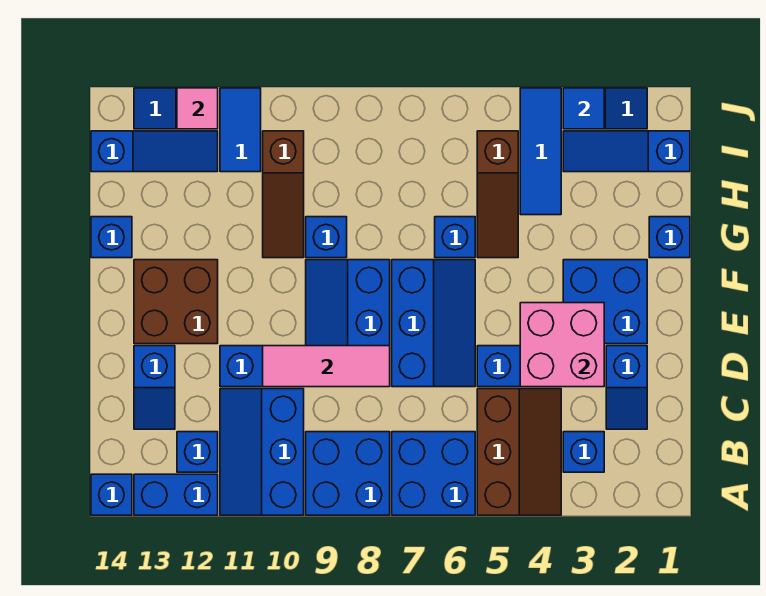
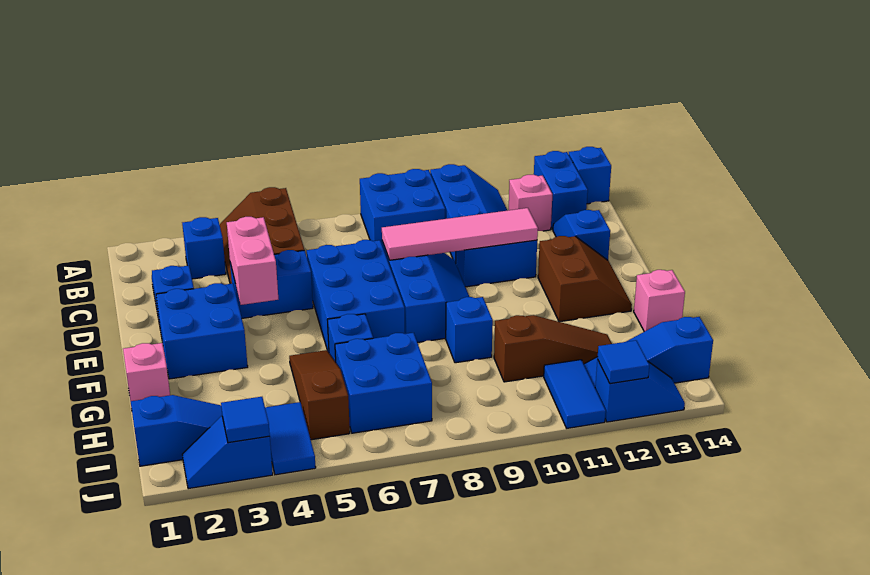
blue 2x2 brick [392,432,475,515] -> blue 2x2 brick moved to [335,333,432,433]
blue 1x2 brick [134,474,218,515] -> blue 1x2 brick turned to [534,151,588,230]
blue 1x1 brick [177,432,218,472] -> pink 1x1 brick [509,175,552,231]
pink 2x2 brick [520,303,604,387] -> pink 1x2 brick [227,217,278,305]
blue 2x3 slope [392,260,475,387] -> blue 2x3 brick [307,240,405,352]
pink 1x3 tile [263,346,390,387] -> pink 1x4 tile [382,208,538,260]
brown 2x2 brick [134,260,218,344] -> brown 2x2 slope [538,236,632,322]
blue 1x1 brick [649,217,690,258] -> pink 1x1 brick [123,343,170,409]
brown 1x3 slope [263,131,304,258] -> brown 1x3 slope turned to [494,315,612,382]
blue 1x1 brick [91,217,132,258] -> pink 1x1 brick [634,270,685,332]
blue 1x3 tile [520,88,561,215] -> blue 1x2 tile [265,402,316,475]
pink 1x1 tile [177,88,218,129] -> blue 1x1 tile [597,340,649,384]

